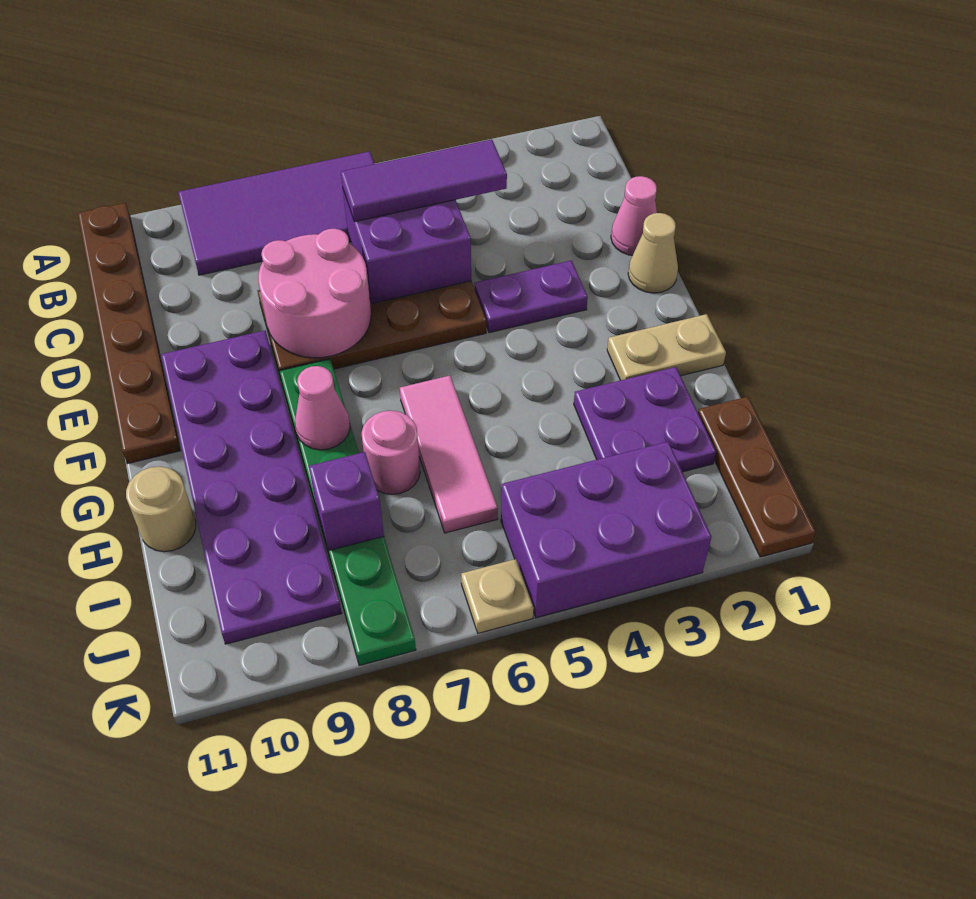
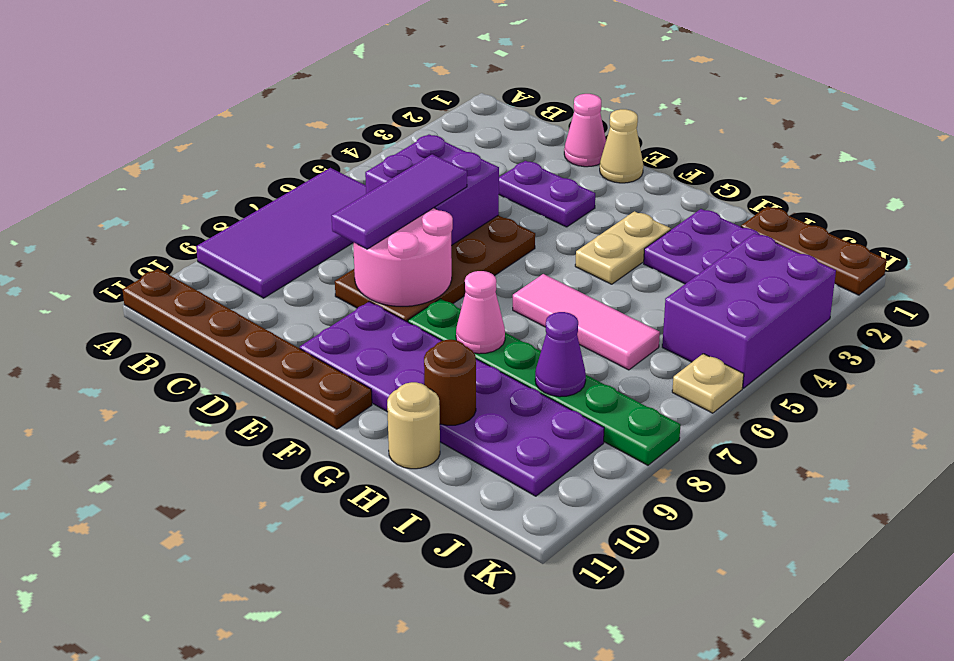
purple 1x3 tile [341,139,507,222] -> purple 1x3 tile moved to [331,154,467,249]
purple 1x2 plate [474,261,588,333] -> purple 1x2 plate turned to [499,161,595,227]
tan 1x2 plate [607,314,726,380] -> tan 1x2 plate moved to [575,211,671,284]
pink 1x1 round brick [362,411,420,494] -> none
none -> brown 1x1 round brick [424,340,476,425]
purple 1x1 brick [309,452,384,550] -> purple 1x1 cone [535,312,586,397]

